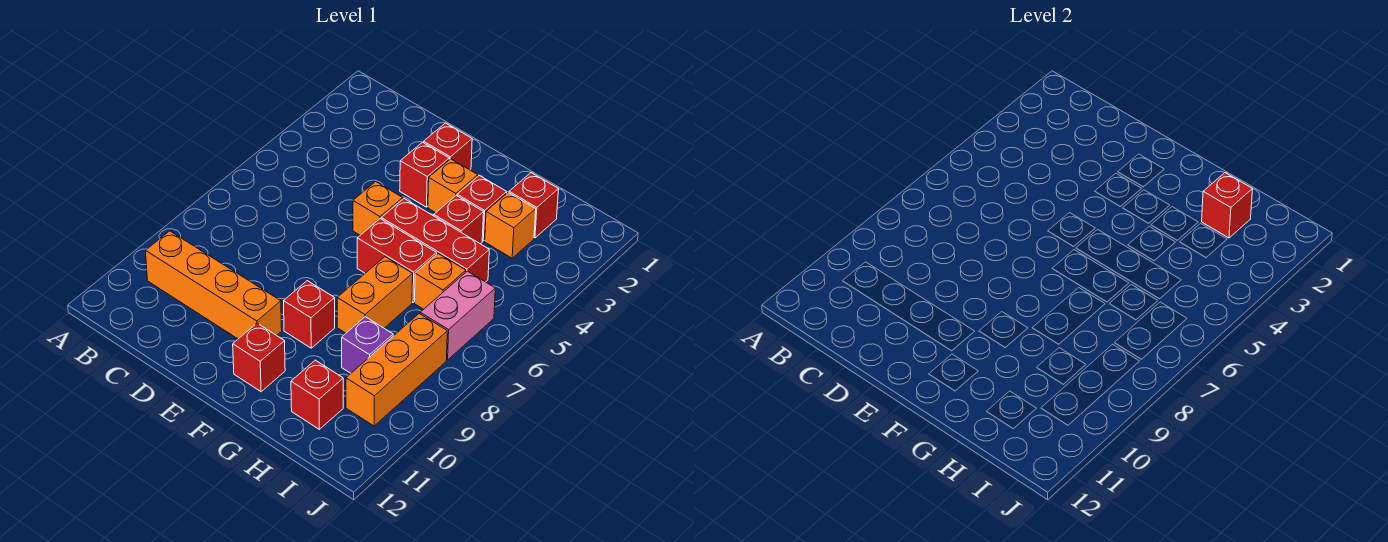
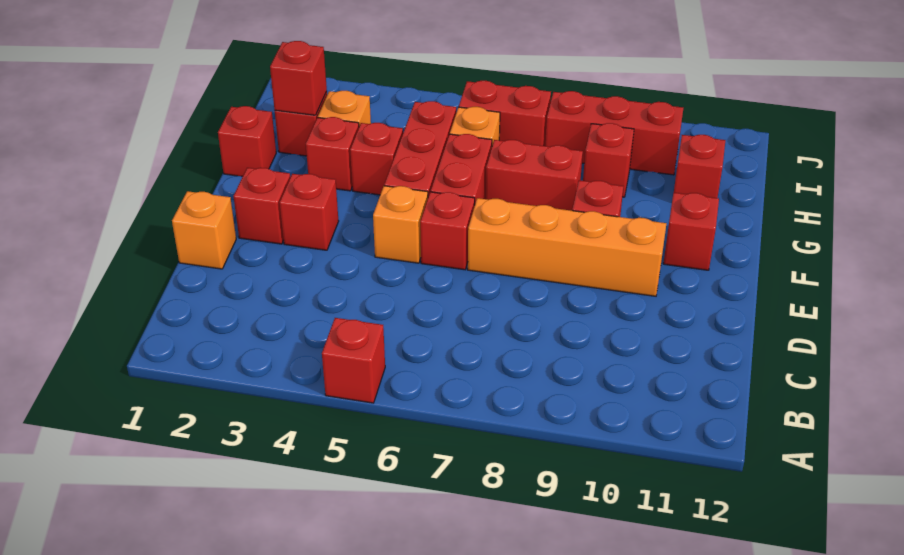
none -> red 1x1 brick [322,318,385,403]
orange 1x4 brick [146,231,282,339] -> orange 1x4 brick turned to [468,198,666,296]
none -> red 1x1 brick [420,192,475,270]
orange 1x1 brick [428,159,478,213] -> orange 1x1 brick moved to [172,191,236,269]
none -> red 1x1 brick [218,106,276,177]
orange 1x2 brick [337,257,413,333] -> red 1x2 brick [486,140,583,211]
purple 1x1 brick [342,317,393,373] -> red 1x1 brick [583,123,634,197]
pink 1x2 brick [420,271,495,360] -> red 1x2 brick [459,81,551,146]
orange 1x3 brick [346,314,447,426] -> red 1x3 brick [545,91,683,175]

